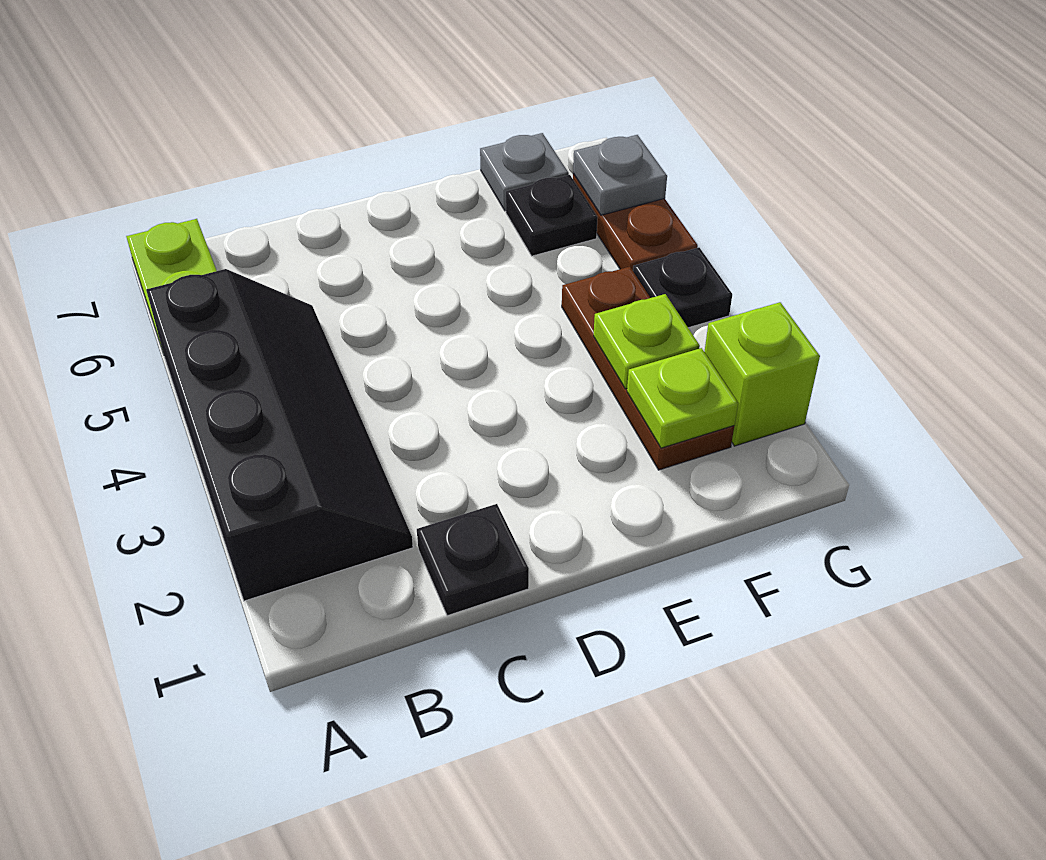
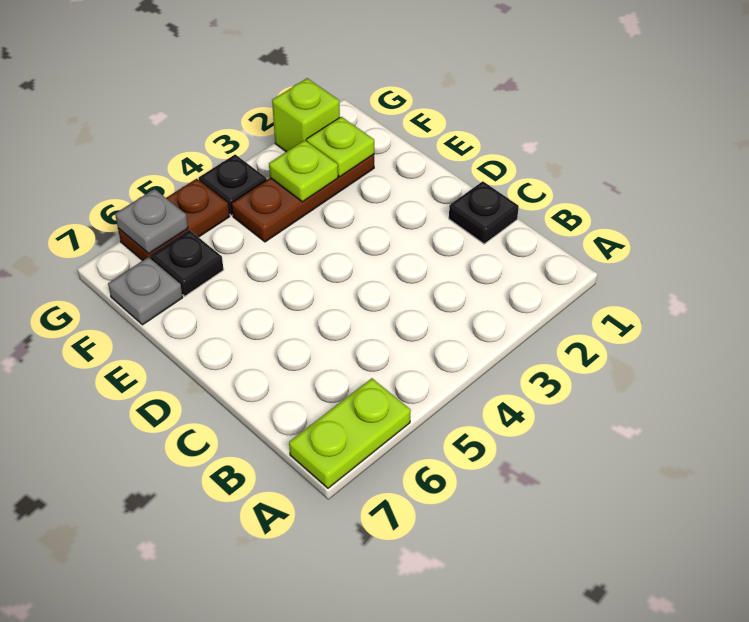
black 2x4 slope [146,269,413,601] -> none

